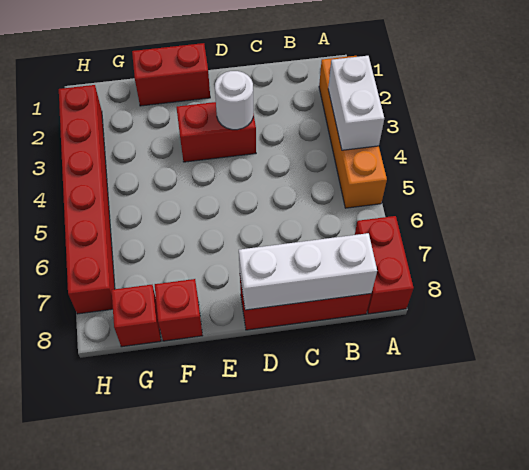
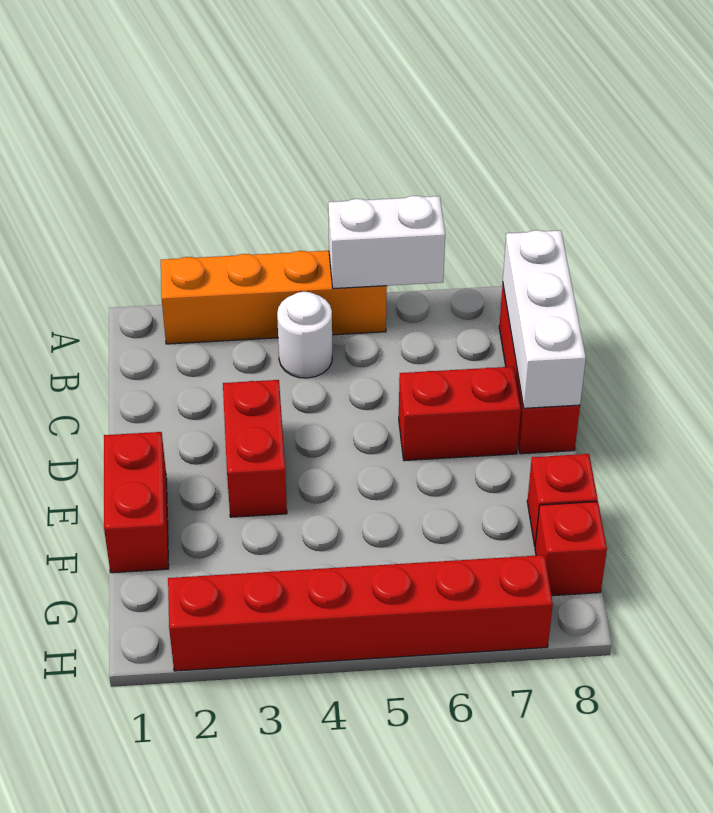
white 1x2 brick [328,56,384,150] -> white 1x2 brick moved to [328,196,445,289]
red 1x2 brick [355,216,414,314] -> red 1x2 brick moved to [399,367,521,461]
white 1x1 round brick [215,71,253,130] -> white 1x1 round brick moved to [277,292,332,378]

